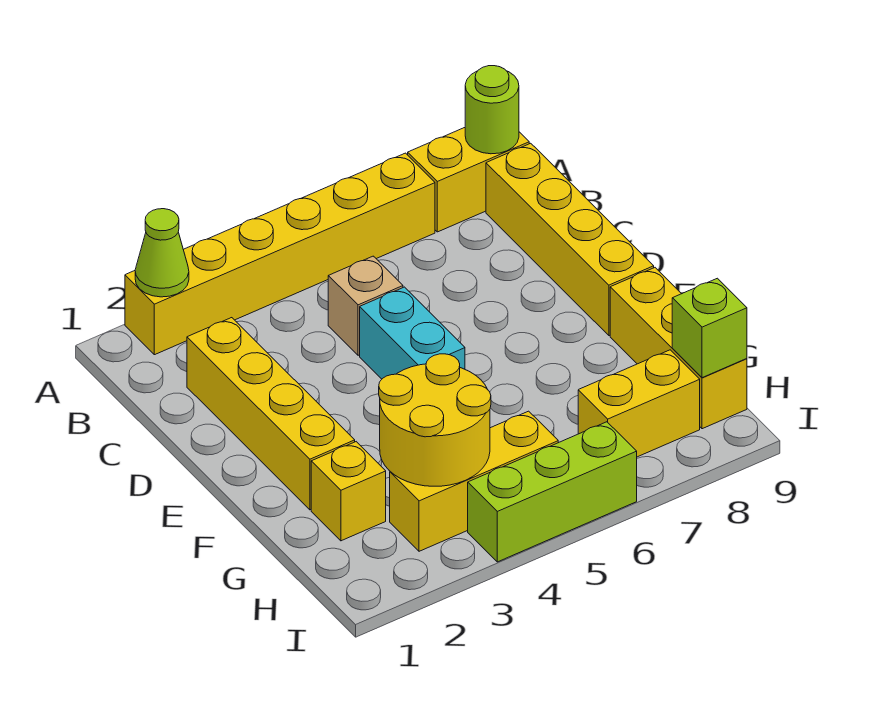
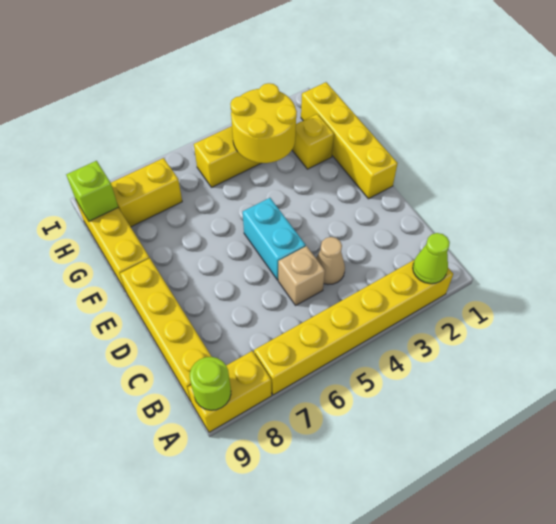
yellow 1x4 brick [187,318,355,510] -> yellow 1x4 brick moved to [301,82,398,199]
none -> tan 1x1 cone [316,237,345,285]
lime 1x3 brick [468,422,637,562] -> none

